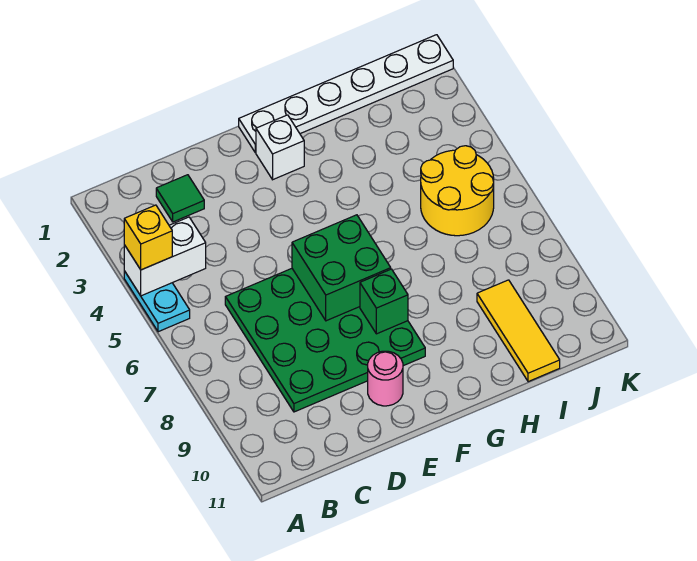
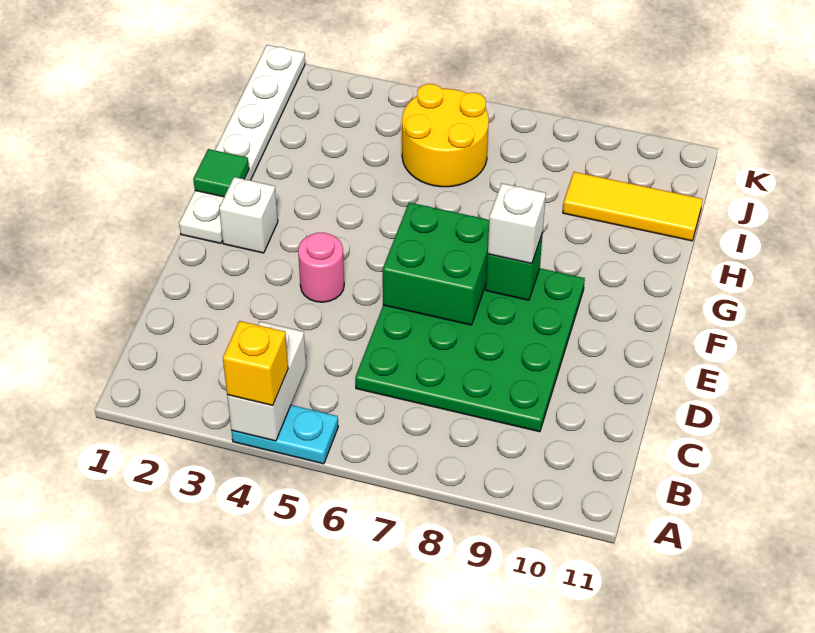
green 1x1 tile [156,175,204,222] -> green 1x1 tile moved to [193,149,249,197]
pink 1x1 round brick [368,351,403,406] -> pink 1x1 round brick moved to [298,233,344,302]
none -> white 1x1 brick [488,183,546,264]

